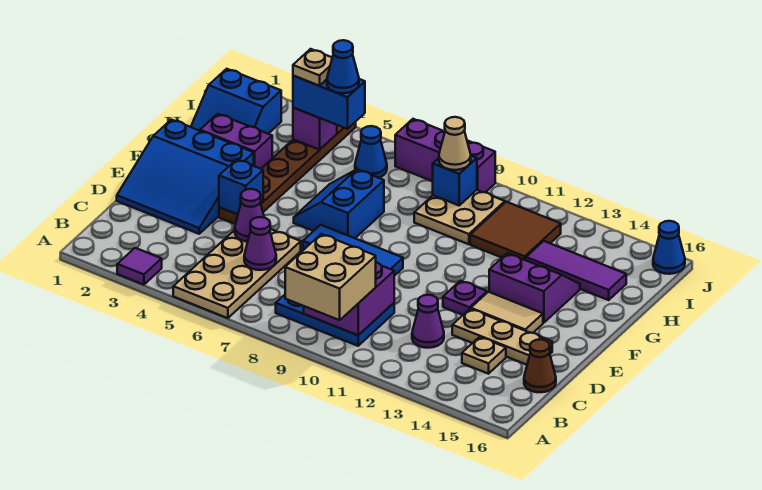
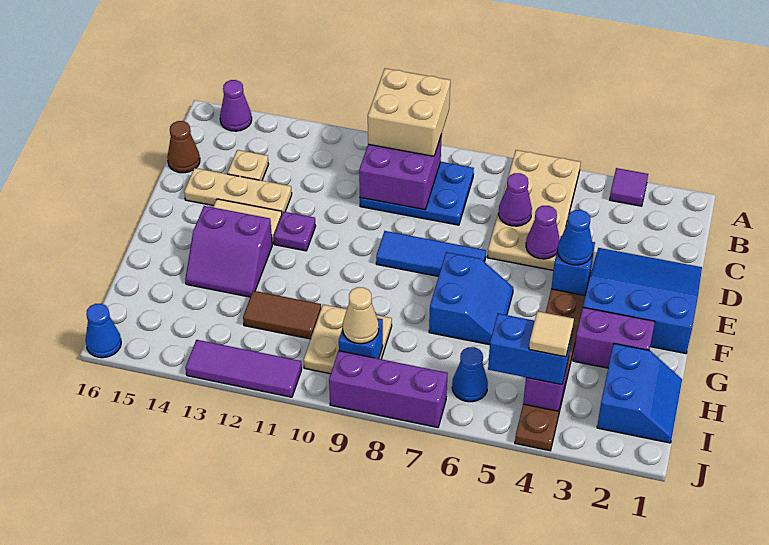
purple 1x1 cone [412,295,444,348] -> purple 1x1 cone moved to [220,80,252,131]
blue 2x2 slope [191,69,281,134] -> blue 2x2 slope turned to [597,344,682,443]
brown 2x2 tile [470,202,561,260] -> brown 1x2 tile [243,291,321,339]
purple 1x3 tile [526,241,626,300] -> purple 1x3 tile moved to [185,340,302,397]
tan 1x1 plate [293,49,332,86] -> tan 1x1 tile [529,311,574,357]
blue 1x1 cone [327,40,359,93] -> blue 1x1 cone moved to [557,210,593,265]

